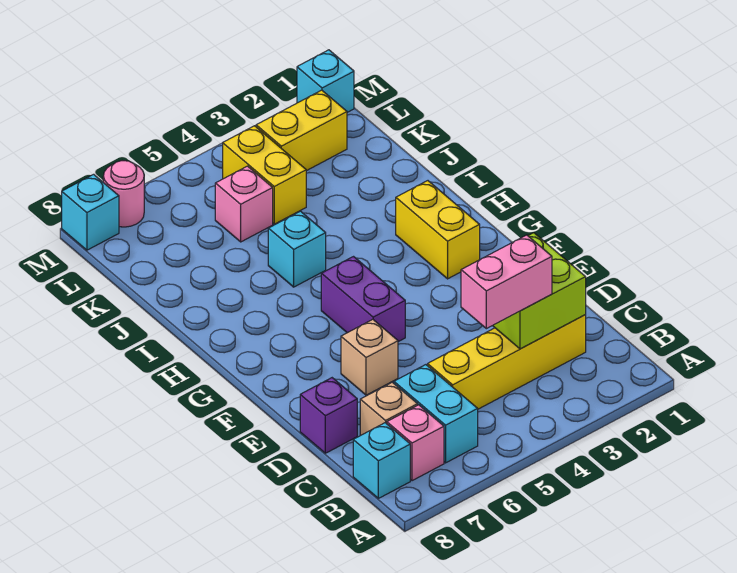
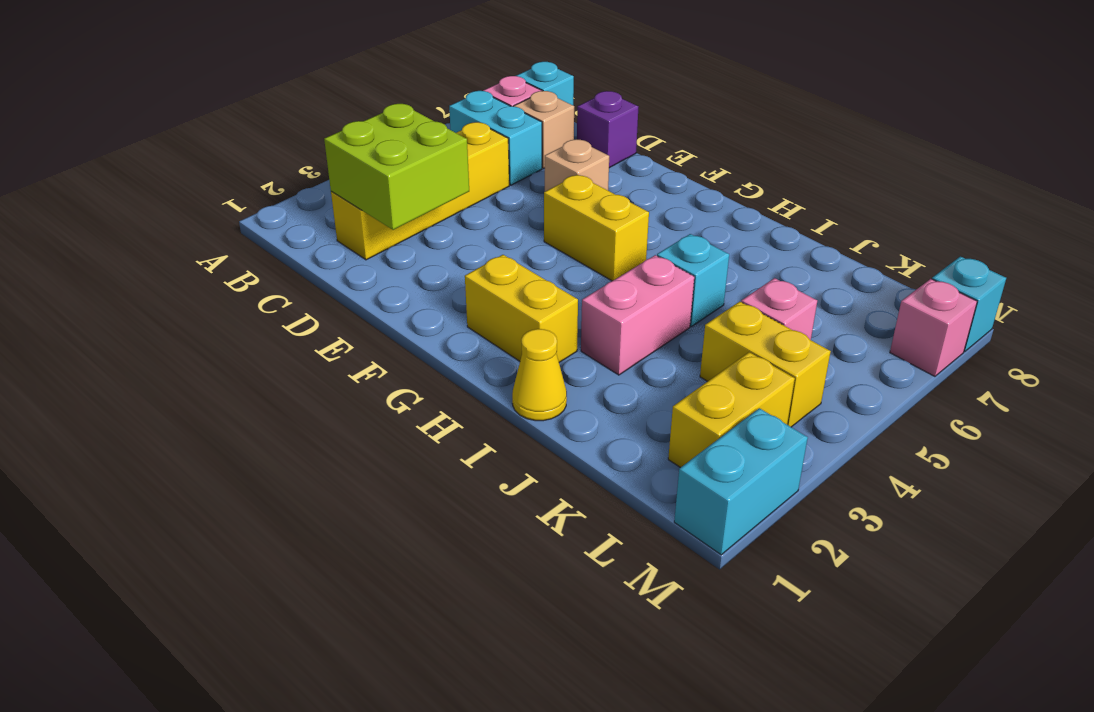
pink 1x2 brick [461,235,552,329] -> pink 1x2 brick moved to [581,255,694,375]
purple 1x2 brick [321,257,405,342] -> yellow 1x2 brick [544,175,649,281]
none -> yellow 1x1 cone [512,329,567,421]
cyan 1x1 brick [297,50,354,112] -> cyan 1x2 brick [674,408,808,555]
pink 1x1 round brick [103,161,144,227] -> pink 1x1 brick [890,279,977,376]

